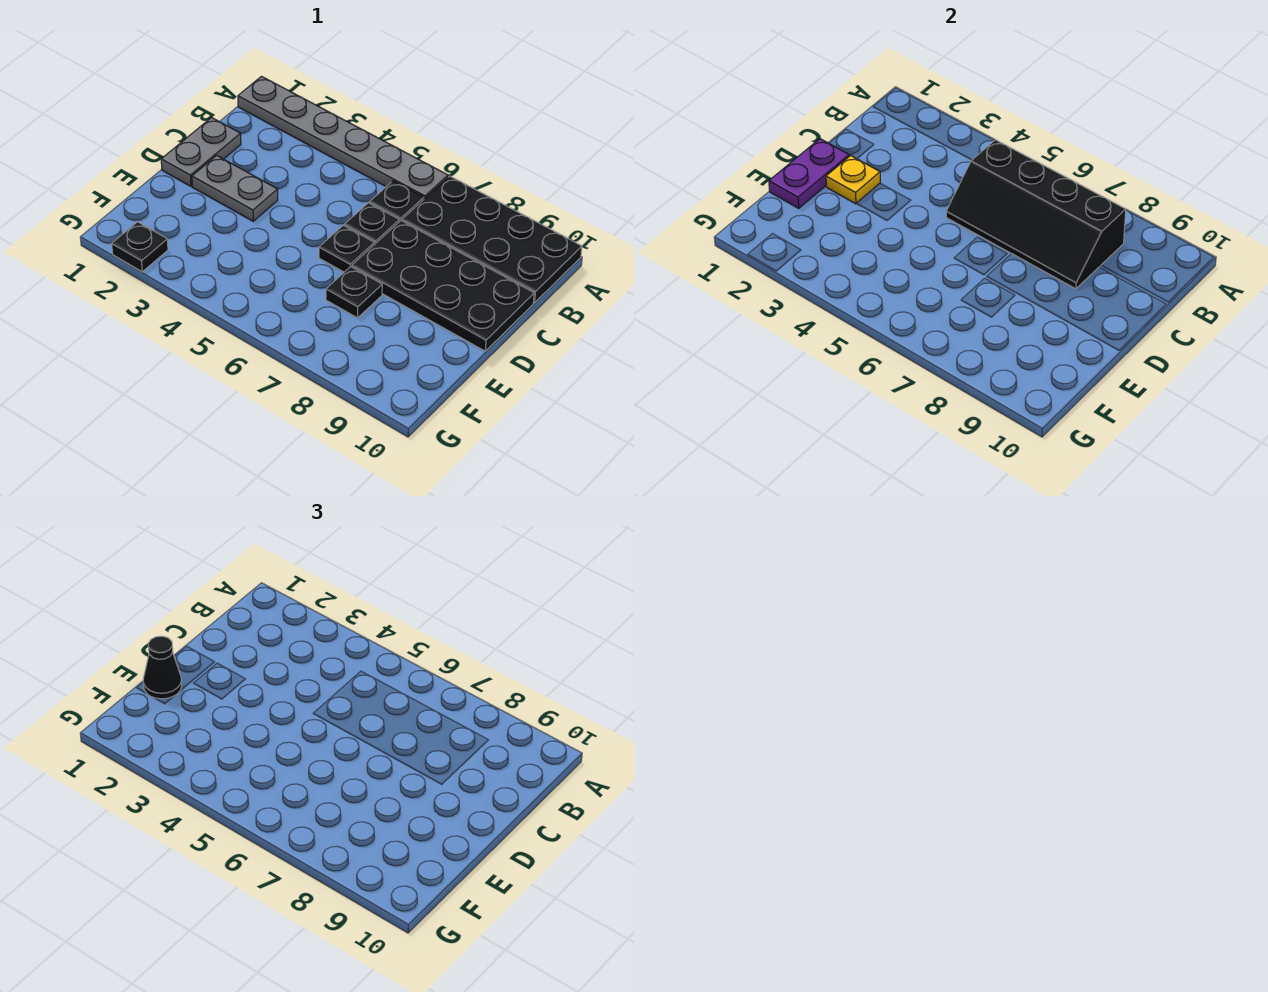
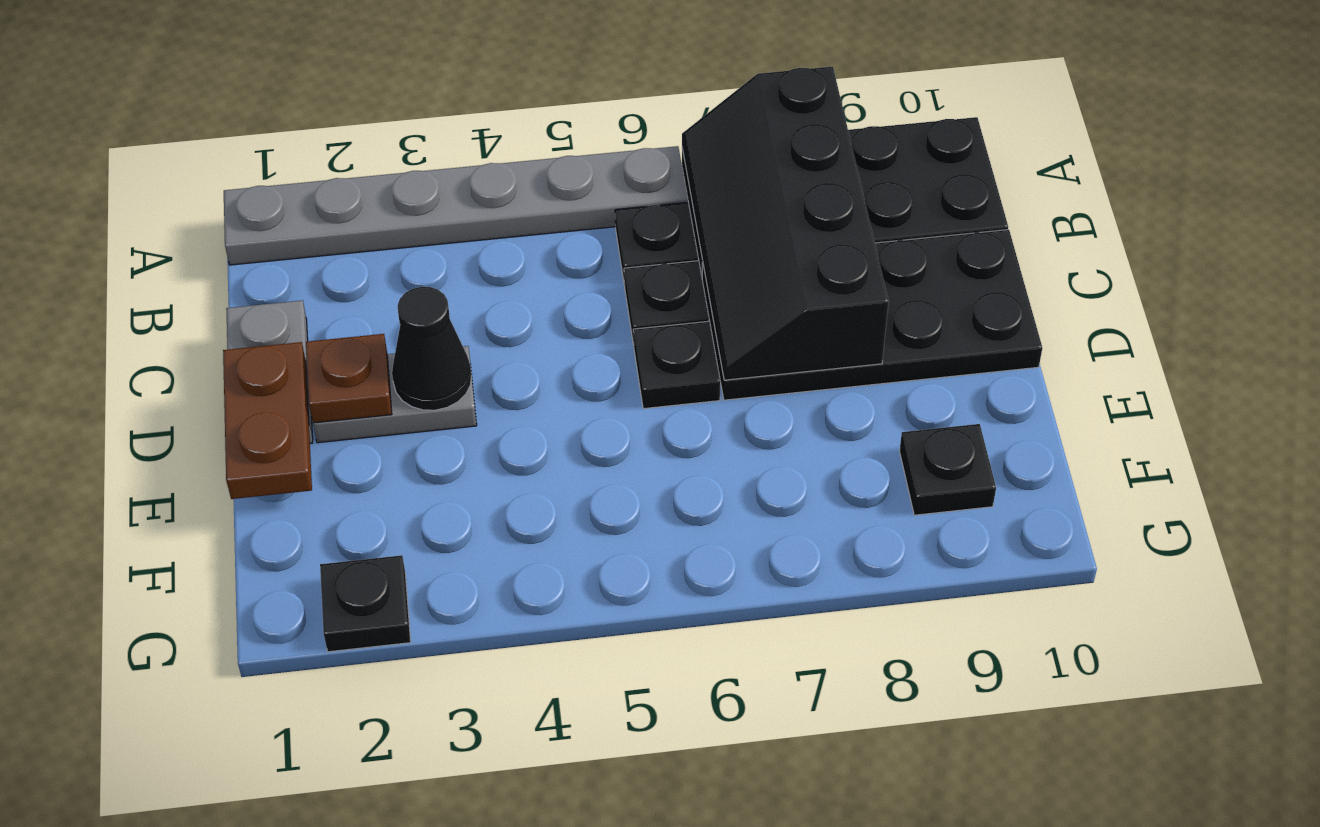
black 2x4 slope [946,140,1126,289] -> black 2x4 slope turned to [682,67,889,380]
purple 1x2 plate [769,139,849,208] -> brown 1x2 plate [223,342,312,499]
yellow 1x1 plate [826,156,880,204] -> brown 1x1 plate [306,334,392,423]
black 1x1 cone [143,636,182,699] -> black 1x1 cone moved to [392,287,471,410]
black 1x1 plate [326,267,382,318] -> black 1x1 plate moved to [900,424,996,515]

